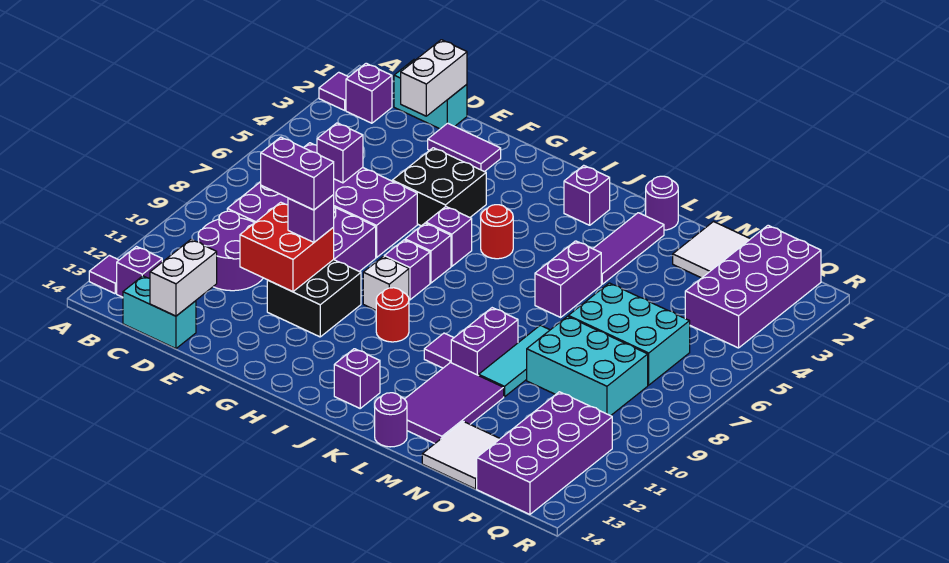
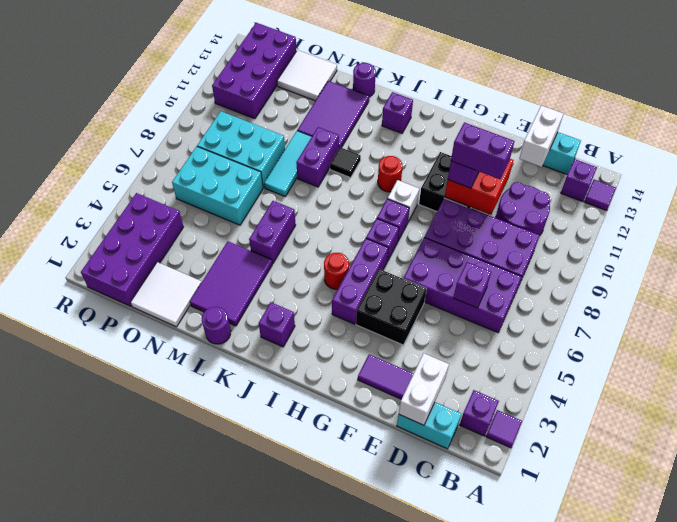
purple 1x1 brick [426,207,472,266] -> purple 1x3 brick [332,238,388,324]
purple 1x1 tile [424,333,454,368] -> black 1x1 tile [330,147,361,178]
purple 1x3 tile [593,213,664,284] -> purple 2x3 tile [190,241,272,326]

